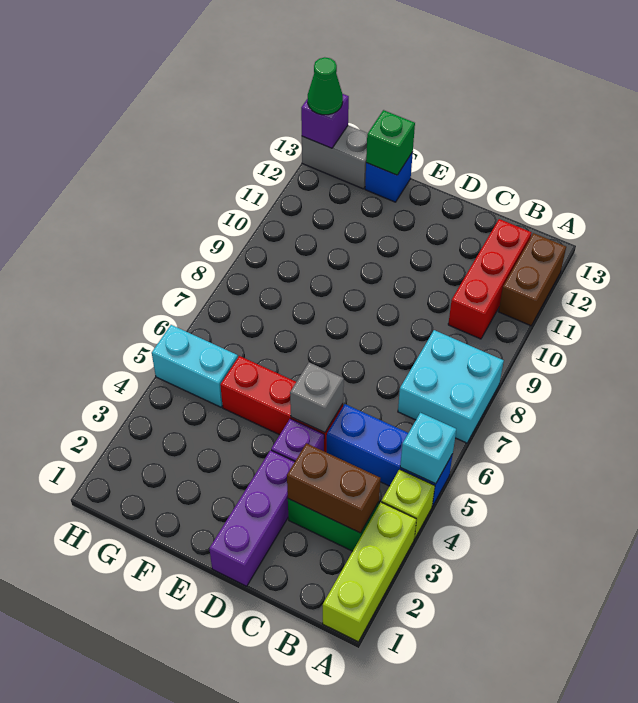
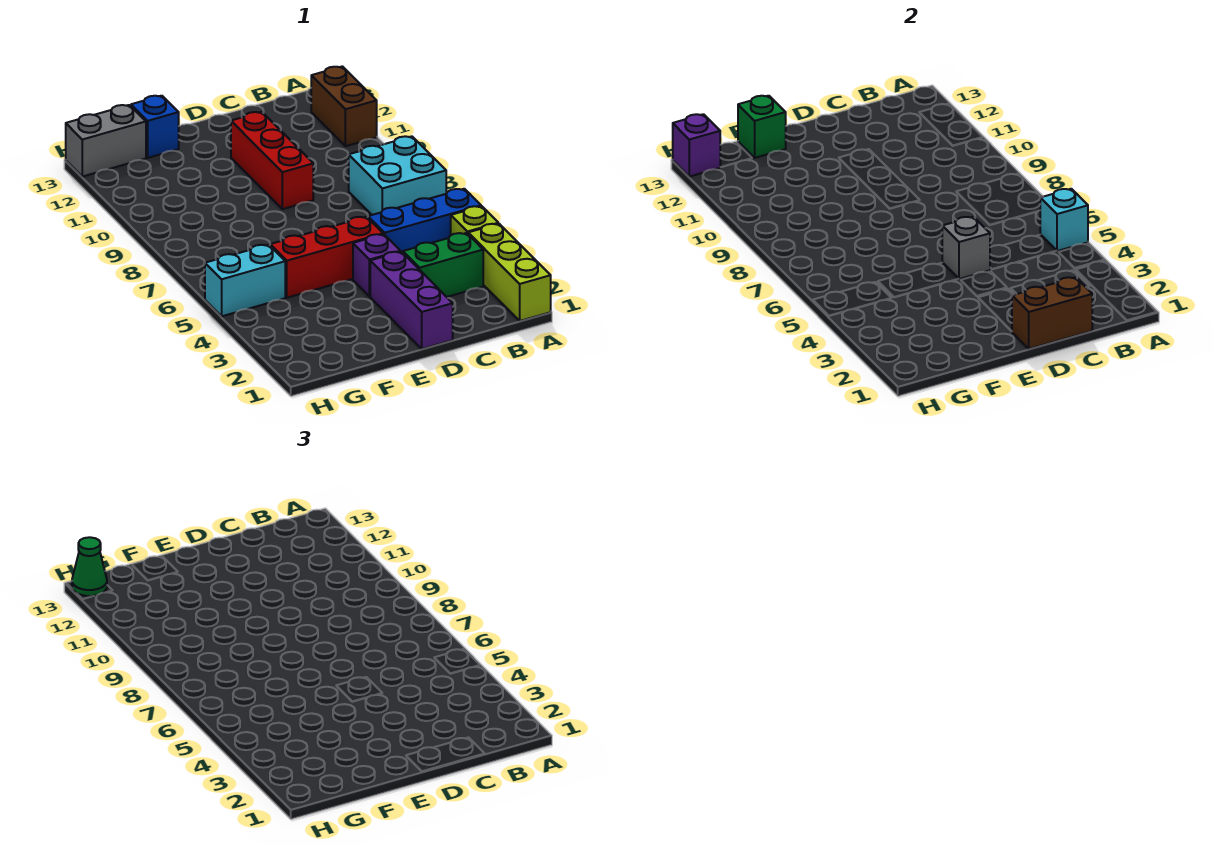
brown 1x2 brick [287,443,381,533] -> brown 1x2 brick moved to [1012,277,1092,349]
red 1x3 brick [448,219,532,339] -> red 1x3 brick moved to [231,112,313,209]

